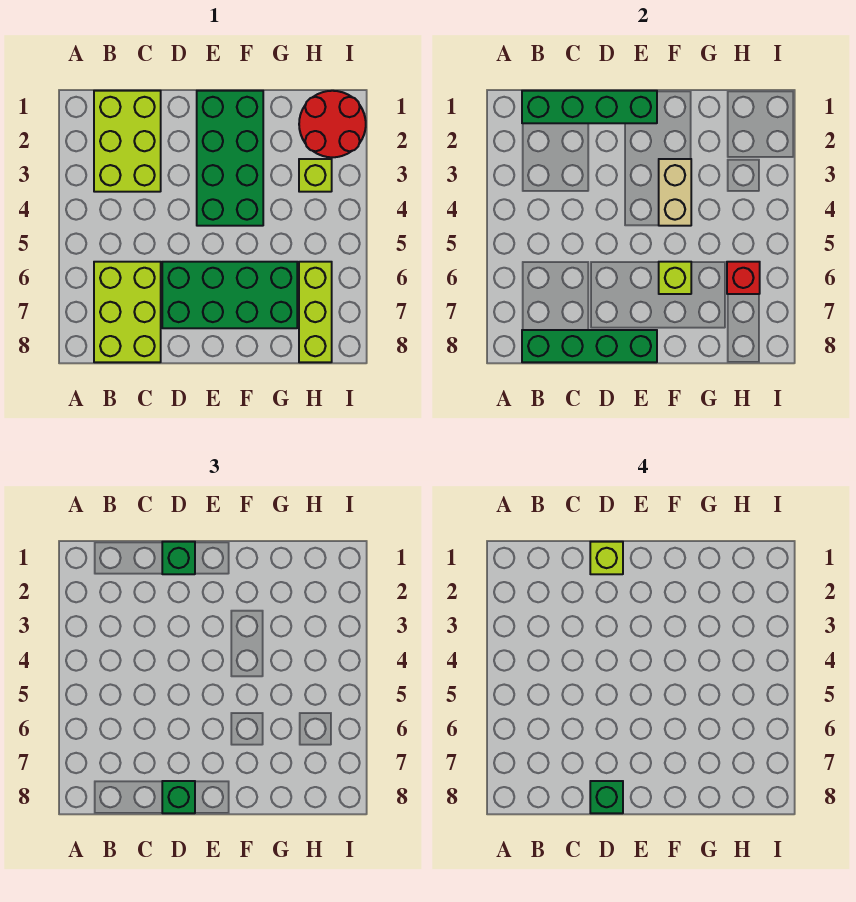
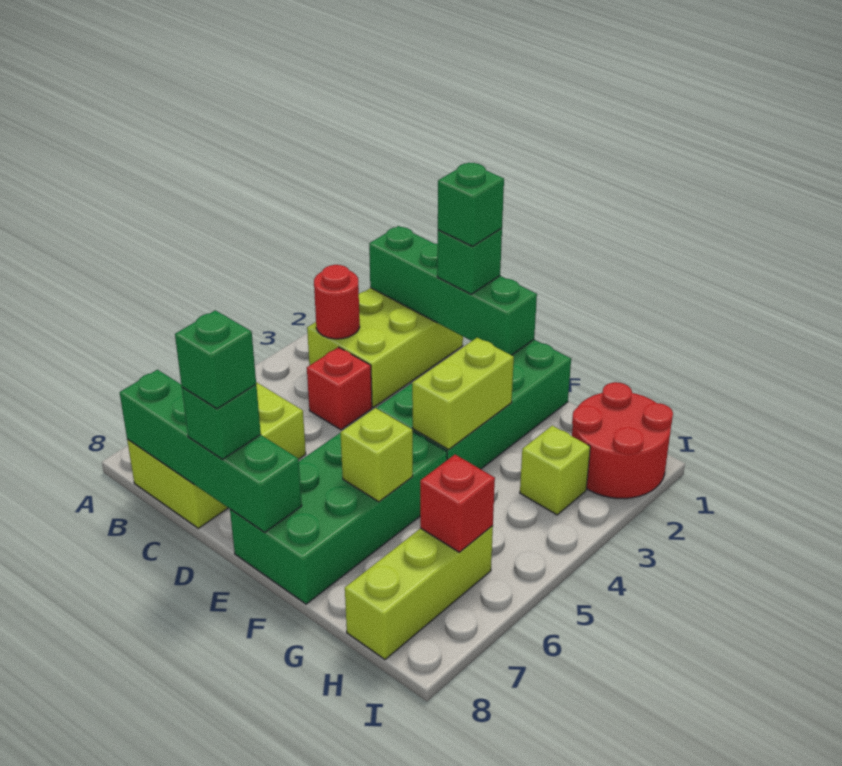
none -> red 1x1 round brick [314,265,360,339]
none -> red 1x1 brick [307,347,372,430]
lime 1x1 brick [590,542,623,574] -> green 1x1 brick [438,163,504,246]
green 2x4 brick [162,262,297,328] -> green 2x4 brick turned to [230,432,447,604]
tan 1x2 brick [659,159,691,226] -> lime 1x2 brick [412,338,514,450]

